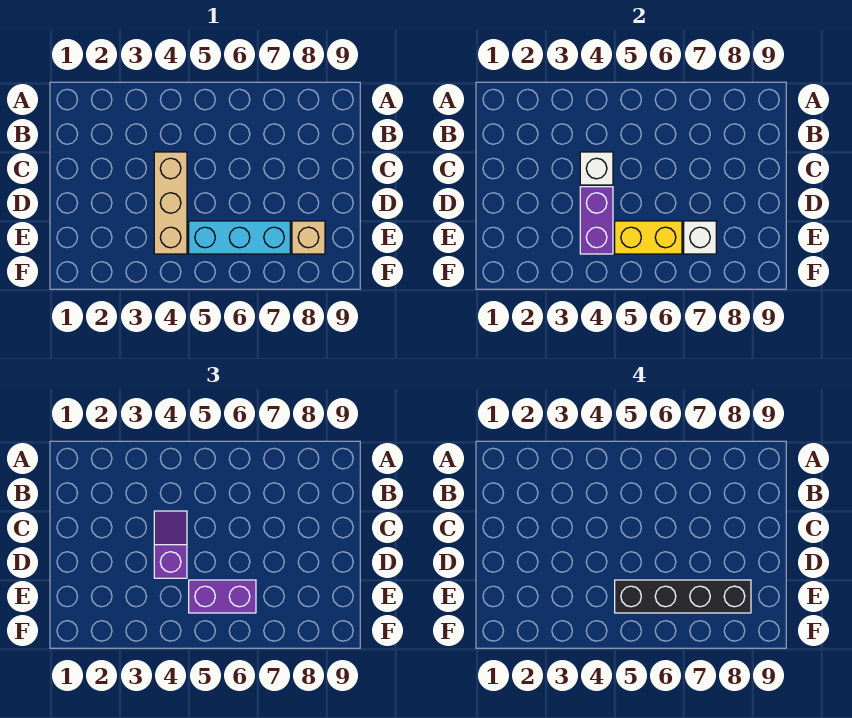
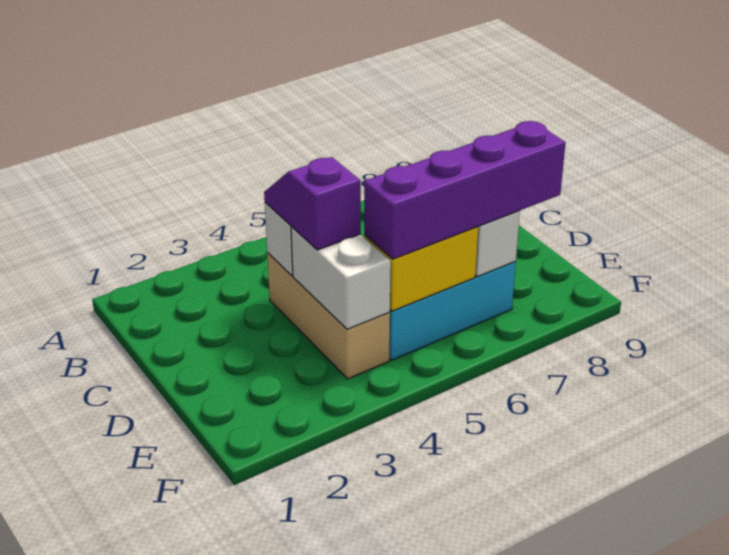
purple 1x2 brick [580,187,613,254] -> white 1x2 brick [291,226,391,329]
purple 1x2 brick [189,580,256,613] -> purple 1x4 brick [364,121,566,259]
black 1x4 brick [615,580,751,613] -> none
tan 1x1 brick [292,221,325,254] -> none

